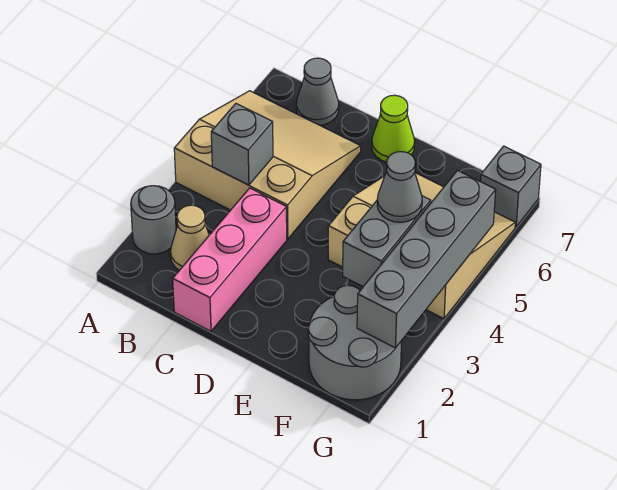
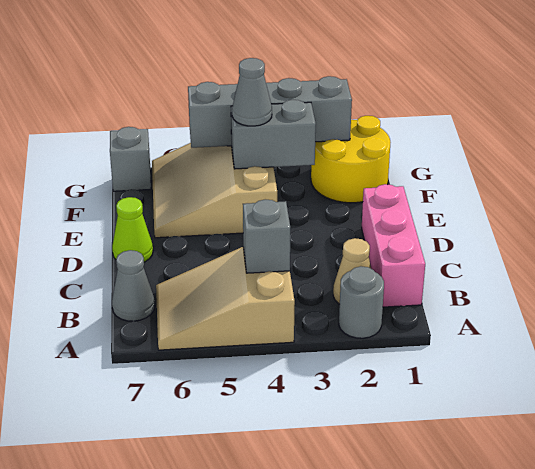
tan 3x3 slope [174,91,361,239] -> tan 2x3 slope [156,247,295,350]
pink 1x3 brick [173,188,287,331] -> pink 1x3 brick turned to [362,184,425,307]
grey 2x2 round brick [308,285,402,400] -> yellow 2x2 round brick [311,116,391,203]

